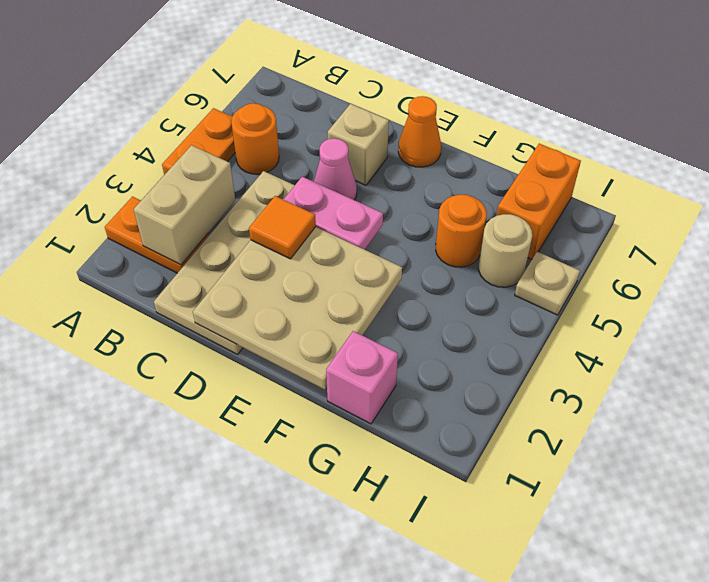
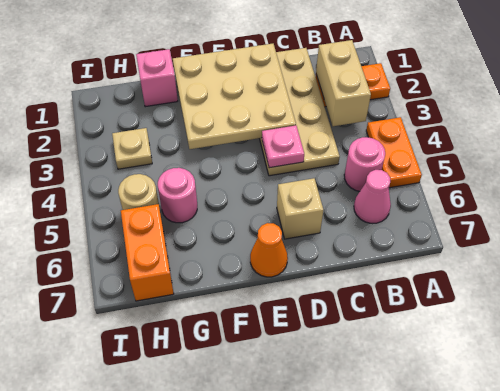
orange 1x1 round brick [231,103,279,174] -> pink 1x1 round brick [344,137,385,191]
orange 1x1 tile [249,196,316,259] -> none
pink 1x2 plate [283,177,383,250] -> pink 1x1 plate [262,126,304,168]
pink 1x1 cone [314,138,357,200] -> pink 1x1 cone moved to [354,170,391,223]
orange 1x1 round brick [436,195,487,267] -> pink 1x1 round brick [158,168,197,223]
tan 1x1 plate [515,252,580,315] -> tan 1x1 plate moved to [112,128,152,169]

